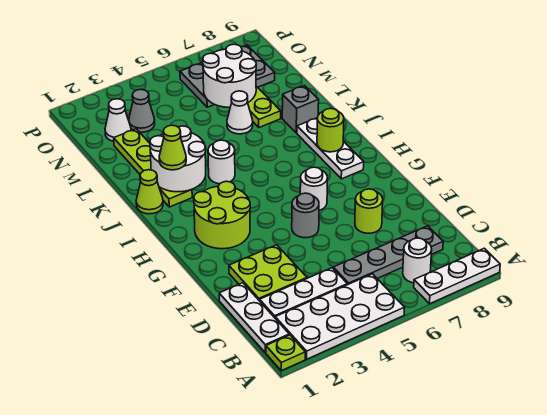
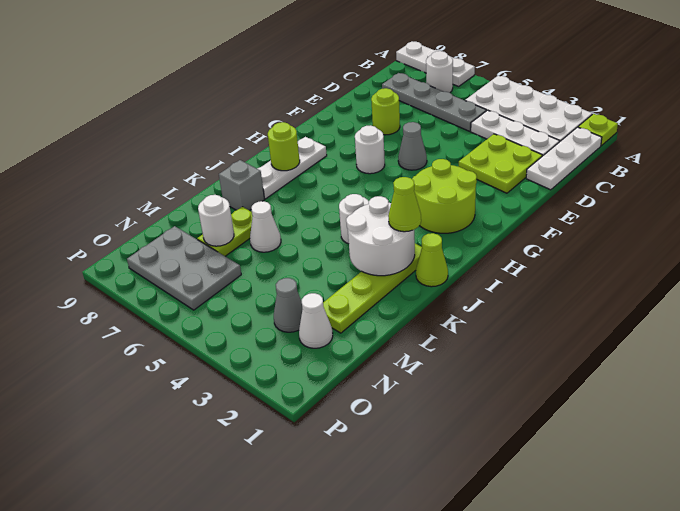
grey 1x1 round brick [292,193,319,238] -> grey 1x1 cone [398,122,427,170]
white 2x2 round brick [203,44,256,107] -> white 1x1 round brick [198,195,234,246]

